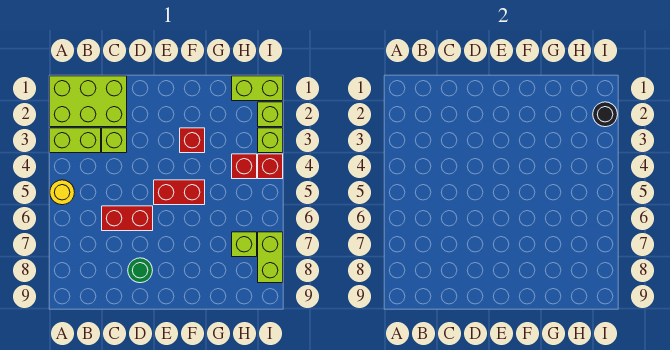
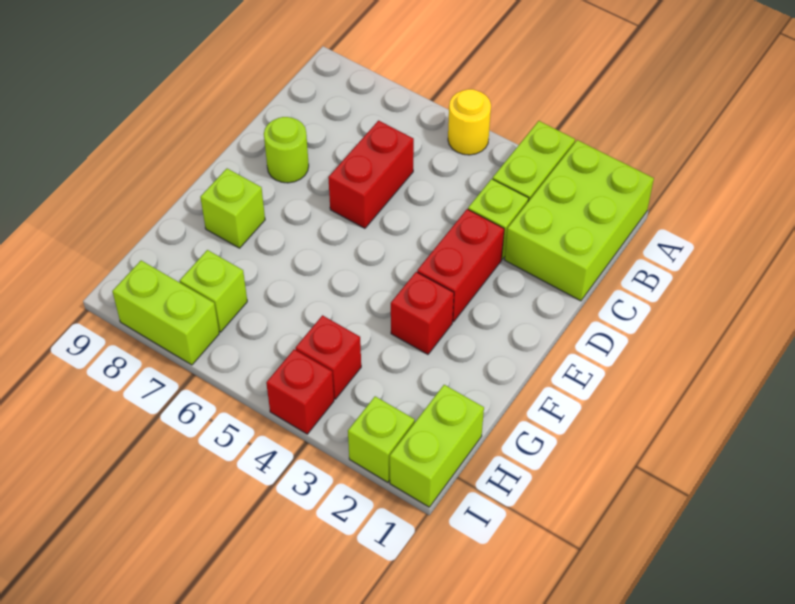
green 1x1 round brick [128,258,153,283] -> lime 1x1 round brick [264,117,309,183]
red 1x2 brick [154,180,205,205] -> red 1x2 brick moved to [417,209,504,322]
black 1x1 round brick [593,102,618,127] -> none
lime 1x1 brick [258,128,283,153] -> lime 1x1 brick moved to [200,169,265,248]

